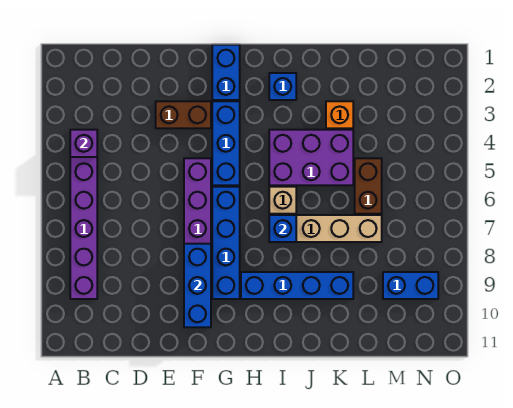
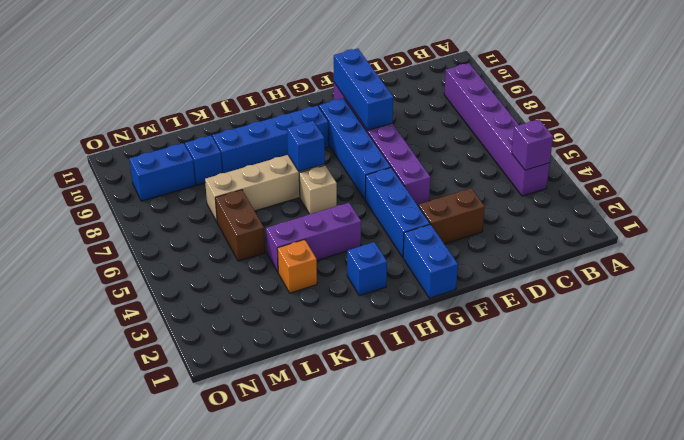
purple 2x3 brick [269,130,353,185] -> purple 1x3 brick [266,203,361,272]
none -> blue 1x1 brick [185,135,222,185]

